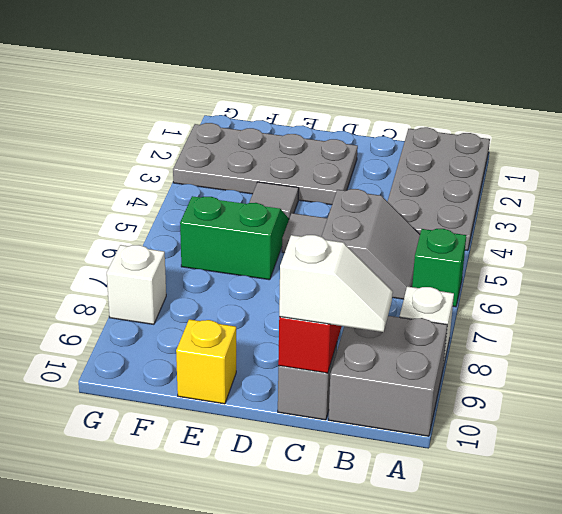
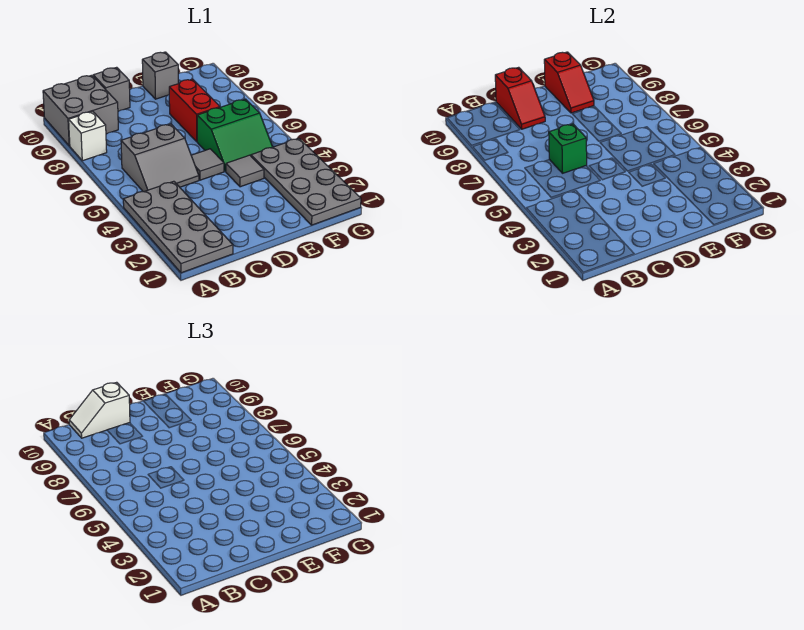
green 1x1 brick [412,229,466,307] -> green 1x1 brick moved to [549,124,587,173]
grey 2x2 slope [321,189,420,299] -> grey 2x2 slope turned to [121,124,199,192]
grey 2x4 plate [173,123,358,205] -> grey 2x4 plate turned to [251,138,361,225]
none -> red 1x2 brick [169,79,220,141]
none -> red 1x2 slope [544,52,594,113]
yellow 1x1 brick [176,319,236,404] -> grey 1x1 brick [142,52,178,99]
white 1x1 brick [107,245,166,324] -> none

